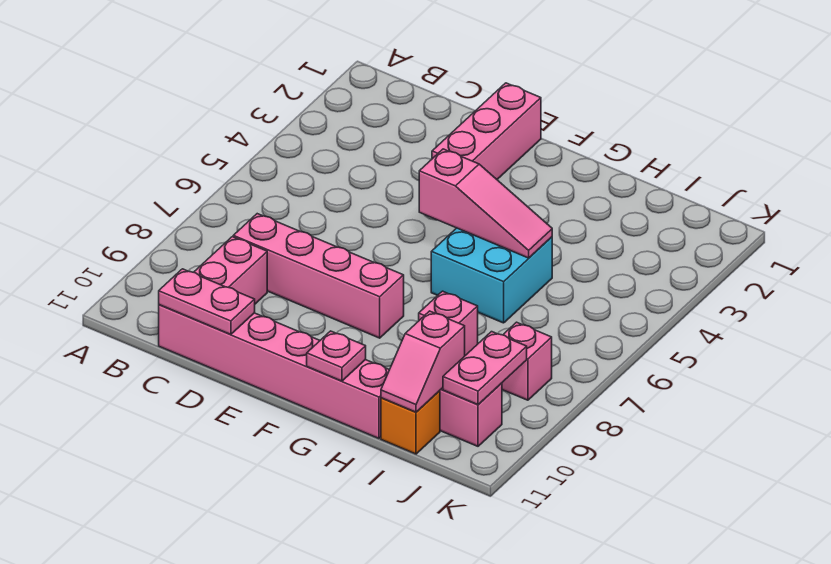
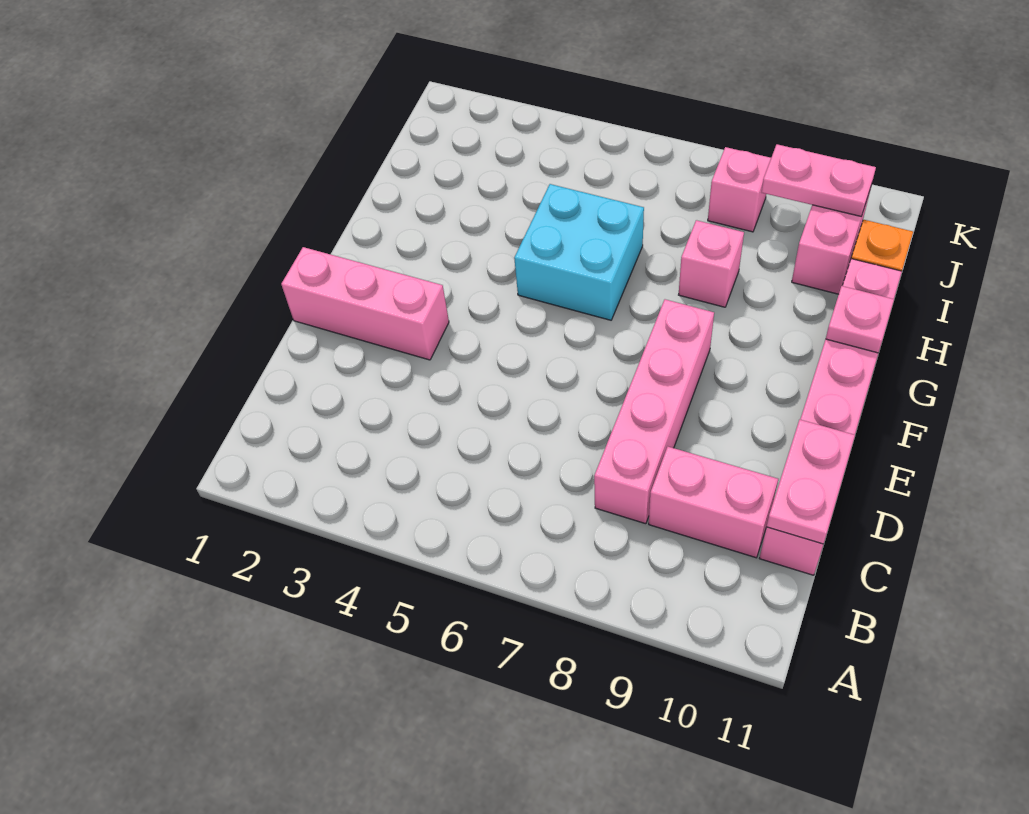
pink 1x3 slope [419,149,552,258] -> none
pink 1x2 slope [381,311,465,412] -> none

